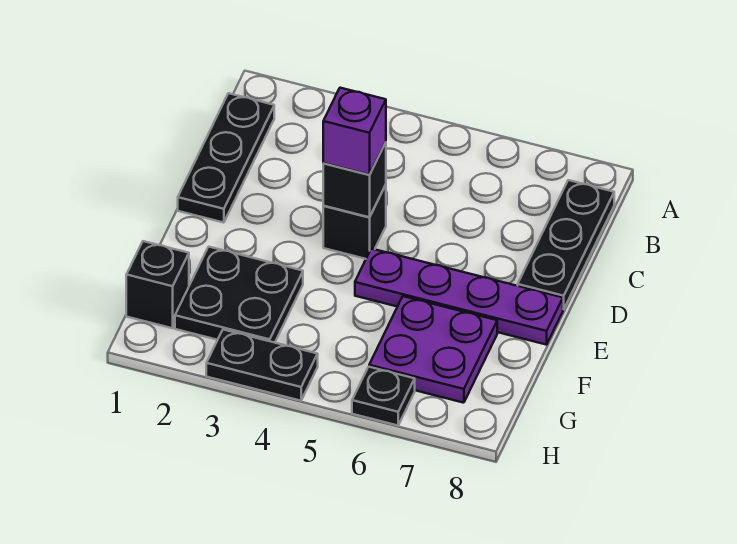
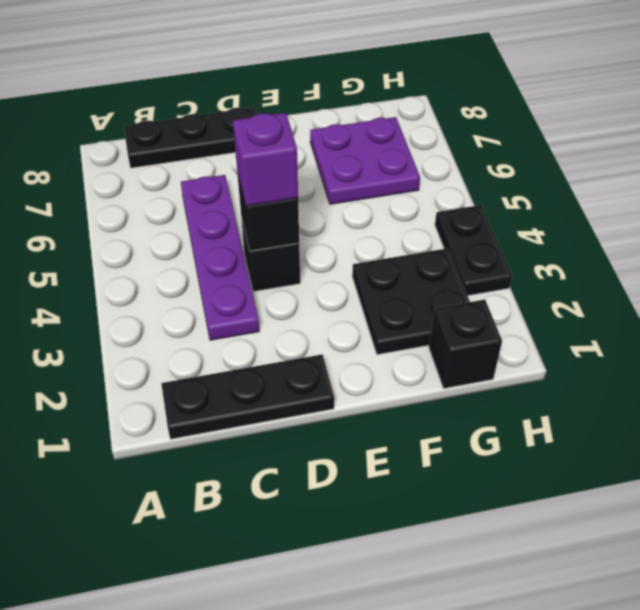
purple 1x4 plate [355,249,563,345] -> purple 1x4 plate moved to [181,175,259,340]
black 1x1 plate [352,367,415,425] -> none

